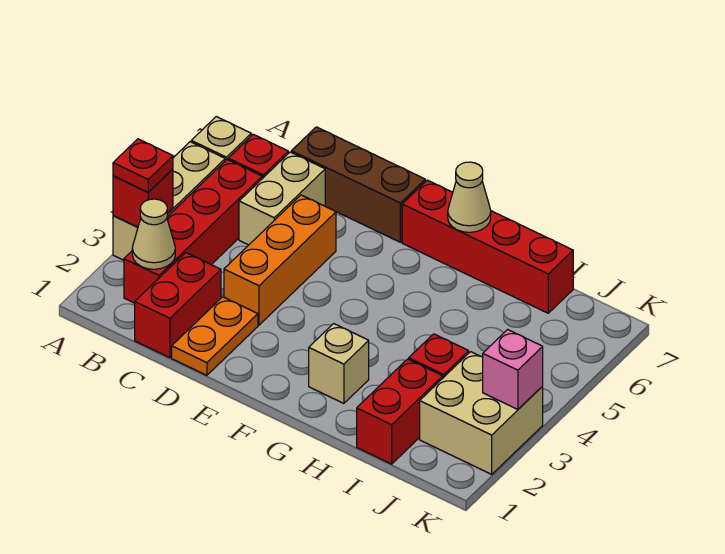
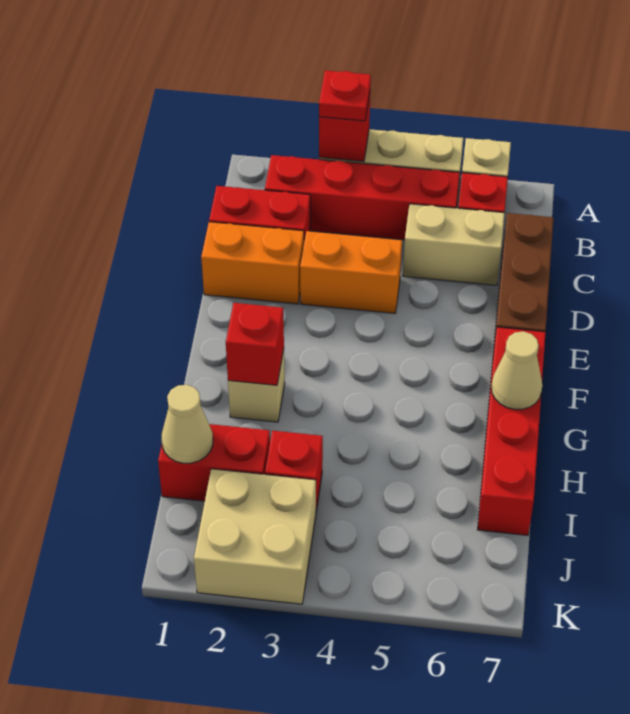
tan 1x1 cone [132,199,175,269] -> tan 1x1 cone moved to [162,385,213,463]
orange 1x2 plate [172,297,258,375] -> orange 1x2 brick [201,222,304,304]
orange 1x3 brick [224,195,336,325] -> orange 1x2 brick [300,231,402,313]
none -> red 1x1 brick [226,303,284,385]
pink 1x1 brick [483,330,543,409] -> none

